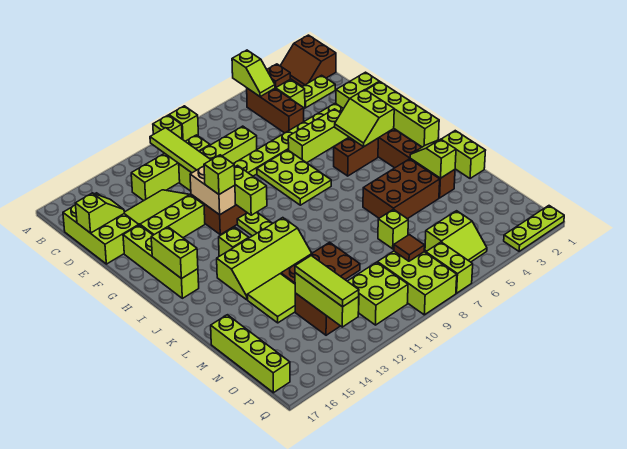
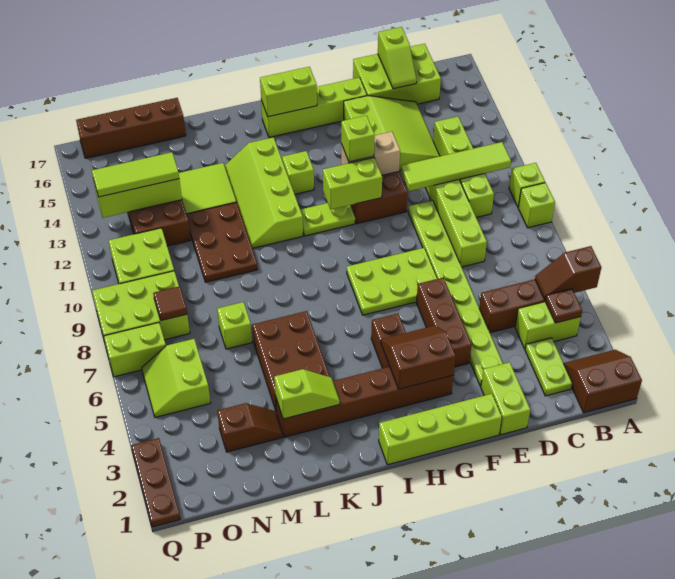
lime 1x2 slope [232,50,275,96] -> brown 1x2 slope [535,246,601,300]
lime 1x3 brick [288,109,348,163] -> brown 1x3 brick [416,278,472,367]
lime 2x2 slope [335,90,394,147] -> brown 2x2 slope [381,326,456,389]
lime 1x2 brick [441,131,486,179] -> none
none -> brown 1x2 slope [217,403,283,452]
lime 1x4 brick [211,315,290,393] -> brown 1x4 brick [76,98,186,158]
lime 1x3 plate [504,206,564,251] -> brown 1x3 plate [131,438,180,527]

